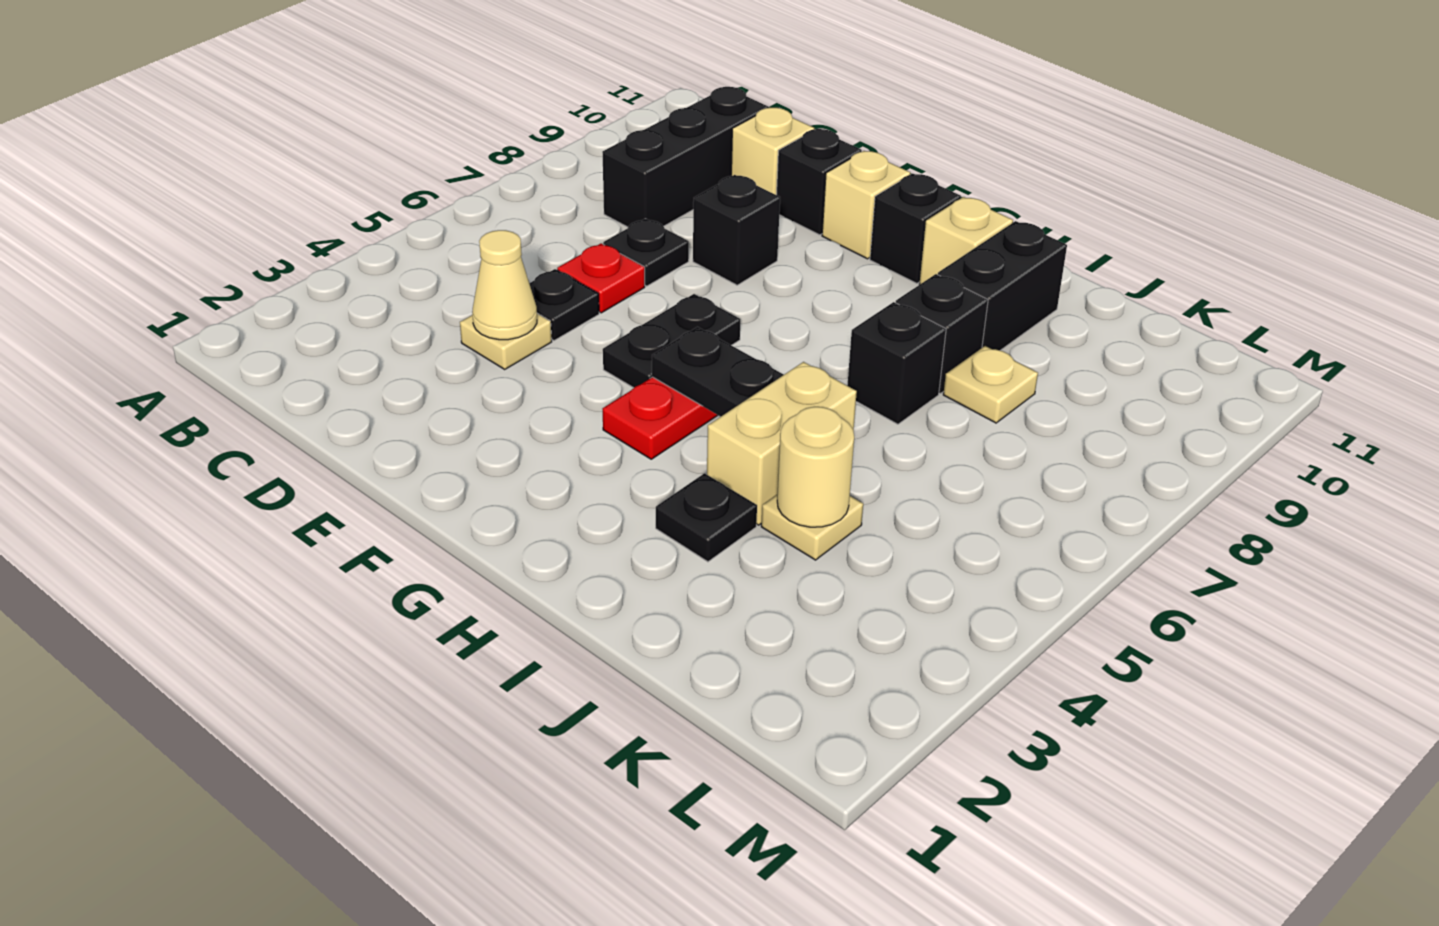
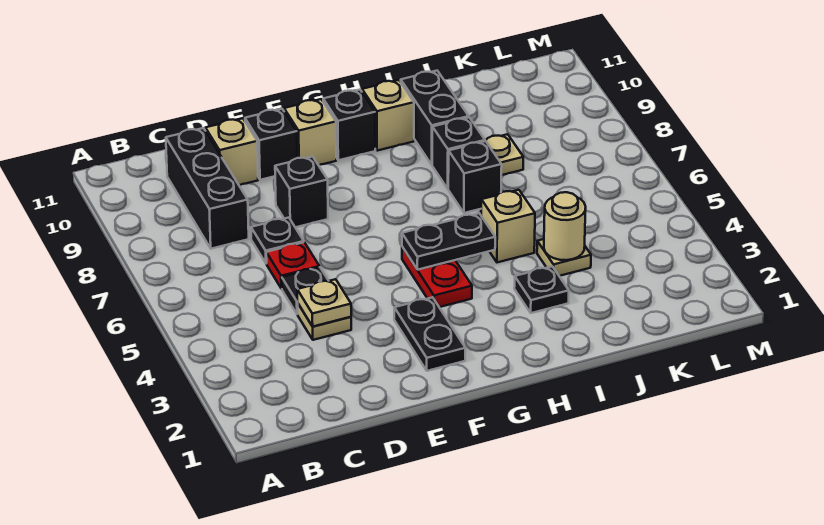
tan 1x1 cone [472,230,537,340] -> tan 1x1 plate [297,279,351,326]
black 1x2 plate [603,294,741,388] -> black 1x2 plate moved to [394,297,465,371]
tan 1x2 brick [707,362,857,525] -> tan 1x1 brick [481,190,535,262]

